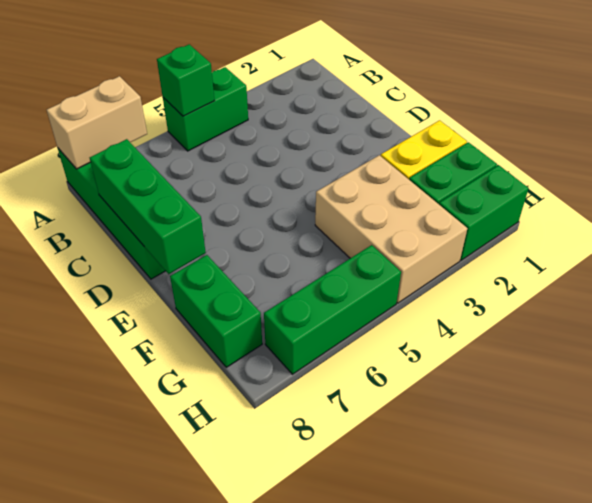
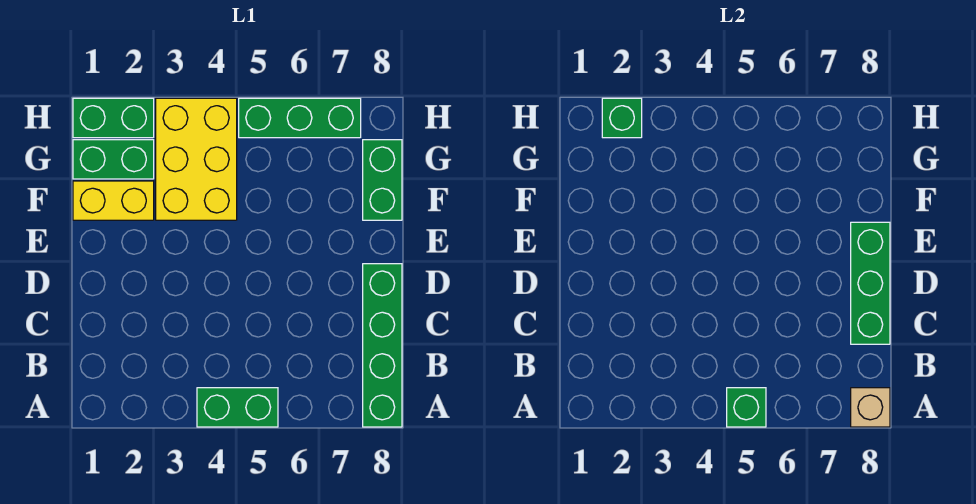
tan 1x2 brick [47,76,147,169] -> tan 1x1 brick [851,388,890,427]
tan 2x3 brick [315,155,467,303] -> yellow 2x3 brick [156,98,237,220]
none -> green 1x1 brick [602,98,642,138]

